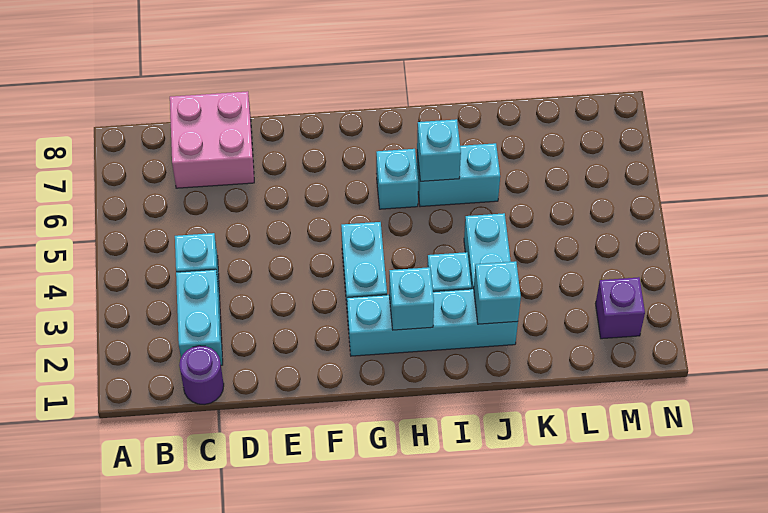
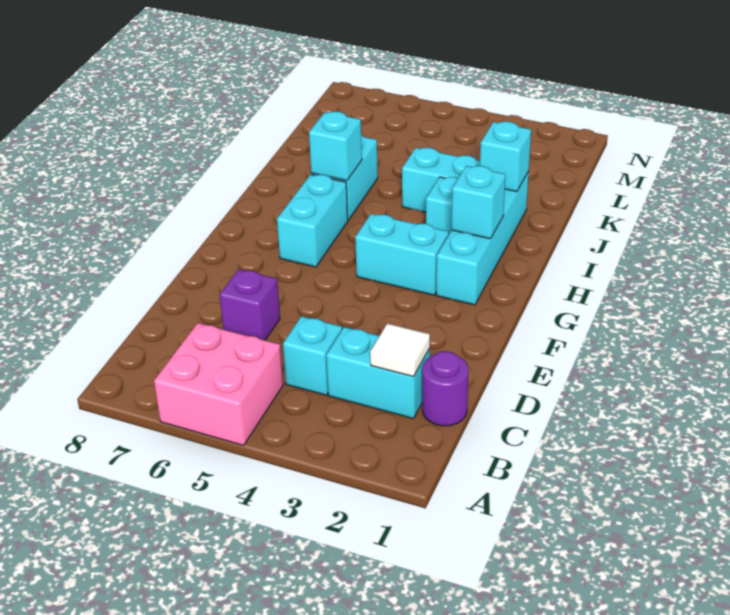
none -> white 1x1 tile [370,323,430,377]
pink 2x2 brick [170,91,254,188] -> pink 2x2 brick moved to [154,323,283,445]
cyan 1x1 brick [376,149,418,209] -> cyan 1x2 brick [277,174,348,267]
purple 1x1 brick [595,277,645,339] -> purple 1x1 brick moved to [220,269,280,340]

